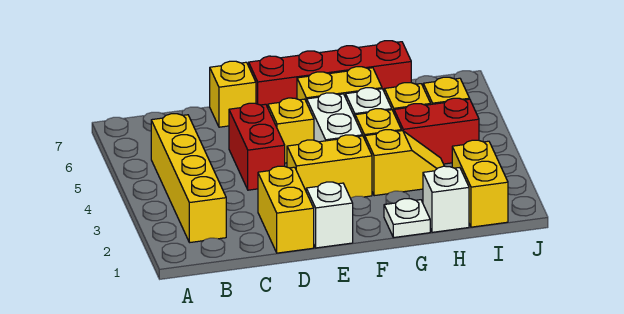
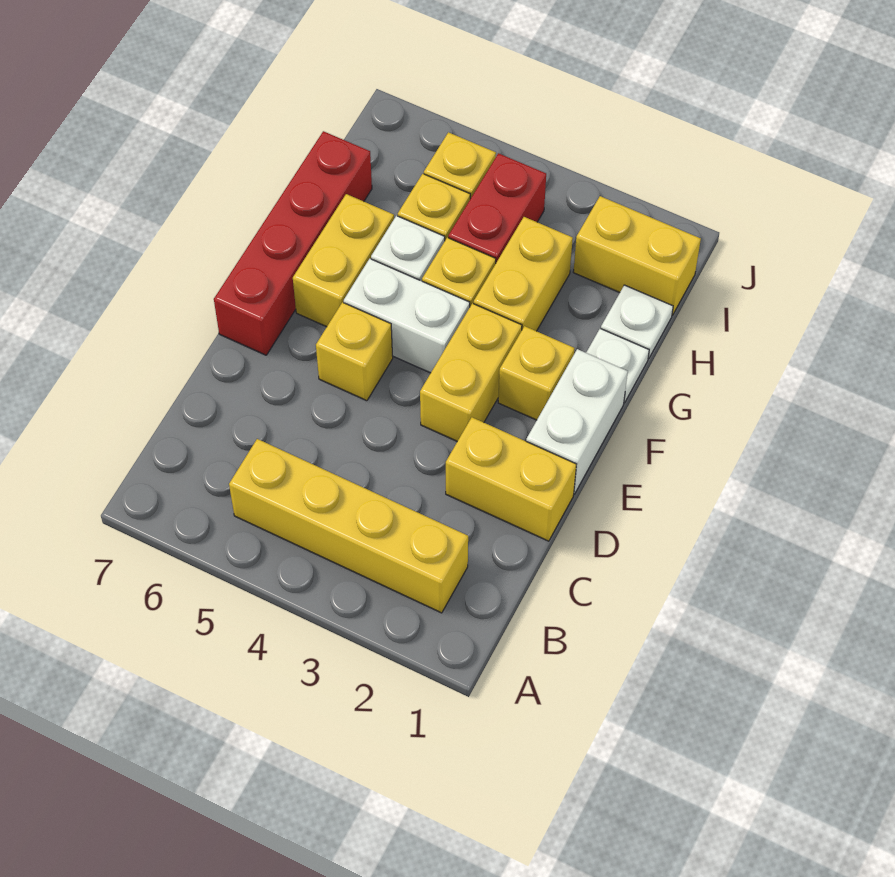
red 1x2 brick [229,103,285,190] -> none
yellow 1x1 brick [210,61,256,127] -> yellow 1x1 brick moved to [498,326,574,420]
white 1x1 brick [306,182,353,248] -> white 1x2 brick [526,349,628,494]
yellow 1x2 slope [365,130,444,196] -> yellow 1x2 brick [473,217,573,331]
white 1x1 brick [423,166,469,232] -> white 1x1 plate [601,285,673,359]

